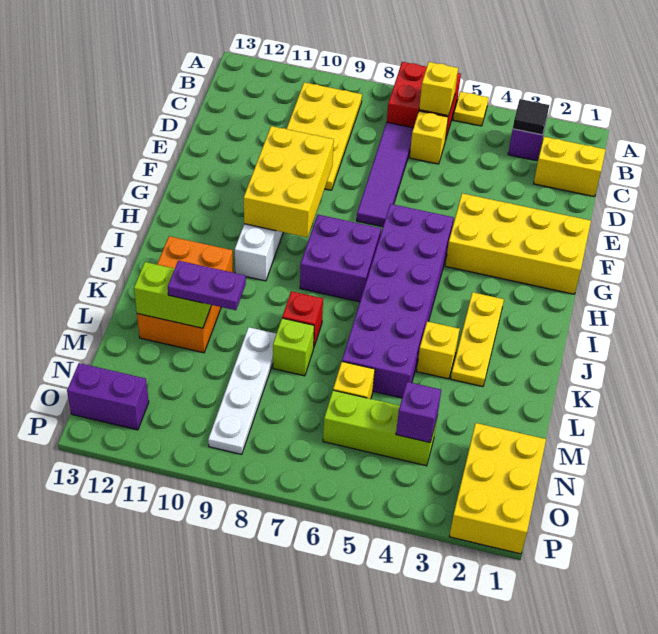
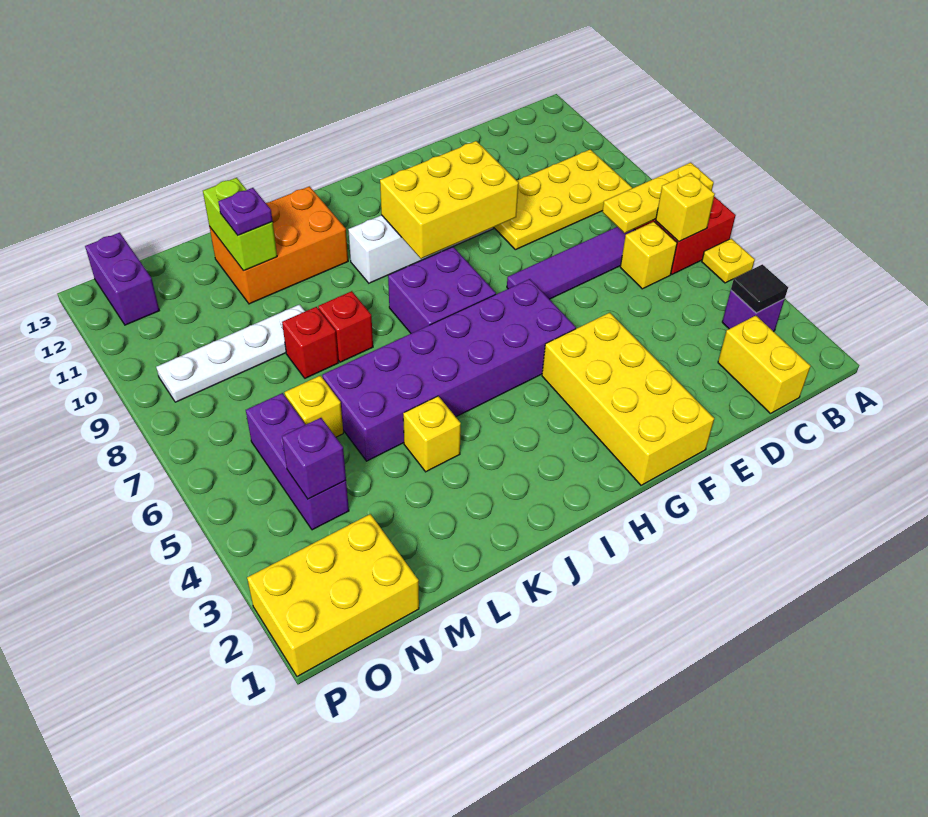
yellow 1x3 plate [451,292,504,387] -> yellow 1x3 plate moved to [602,163,714,233]
lime 1x1 brick [273,318,314,376] -> red 1x1 brick [282,307,338,378]
purple 1x2 plate [168,261,246,310] -> purple 1x1 plate [218,188,273,235]
lime 1x3 brick [323,390,437,466] -> purple 1x3 brick [246,393,349,530]

